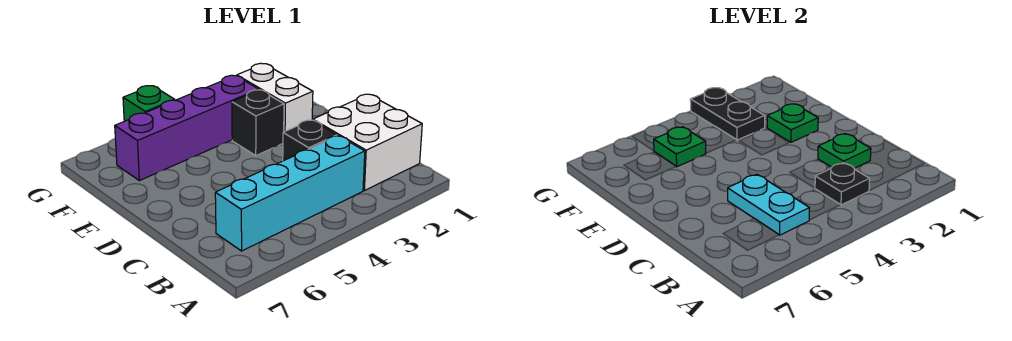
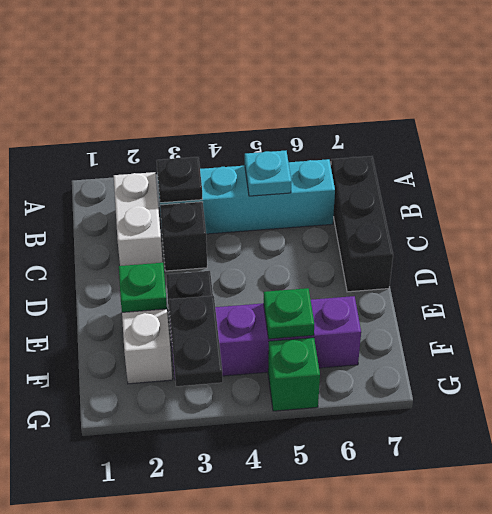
white 2x2 brick [313,94,422,191] -> white 1x2 brick [114,172,163,266]
cyan 1x2 plate [728,174,809,235] -> cyan 1x1 plate [245,151,291,196]
none -> black 1x3 brick [331,156,393,292]
green 1x1 plate [818,134,871,168] -> none

